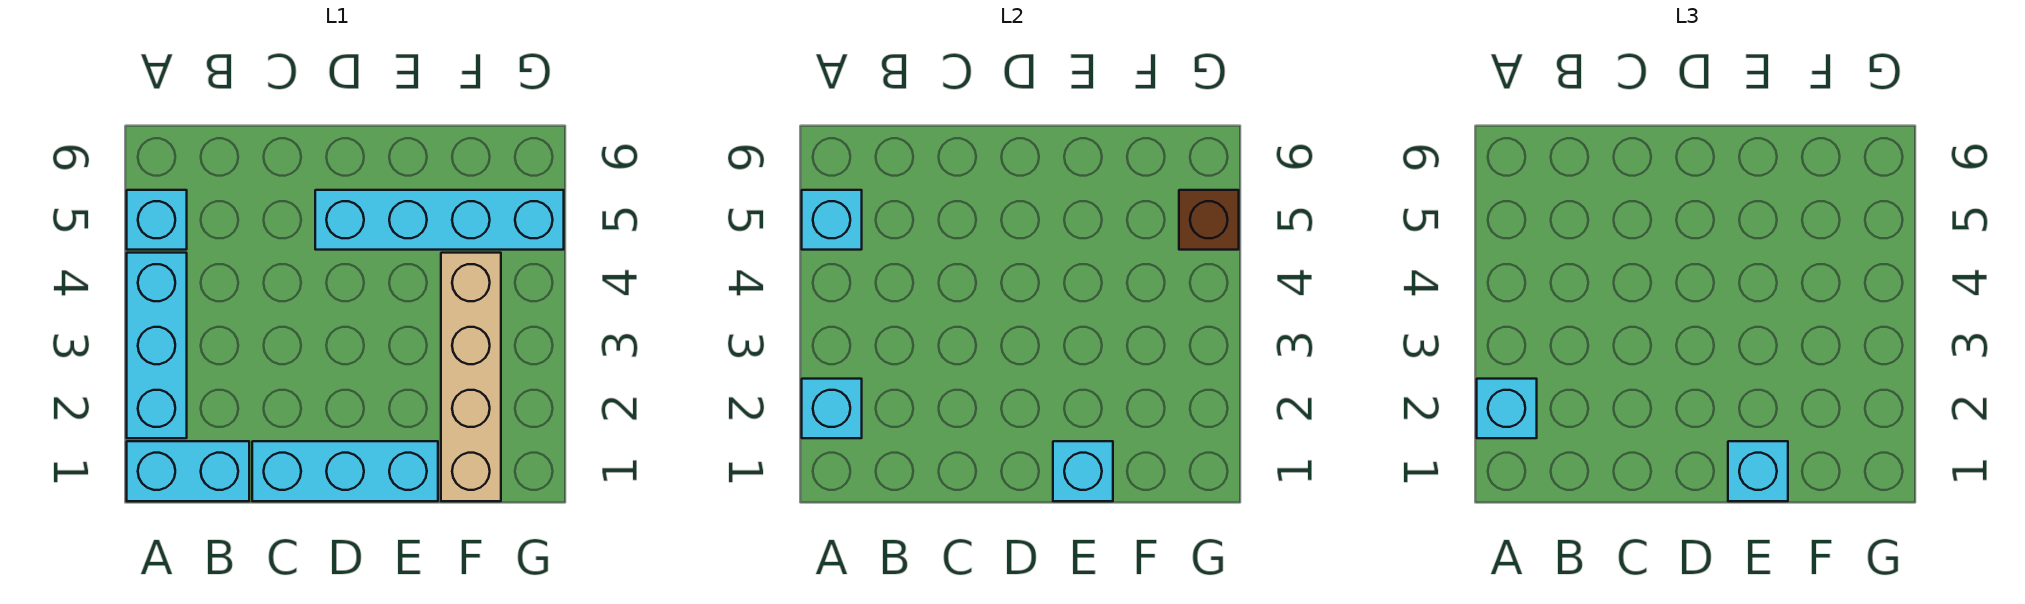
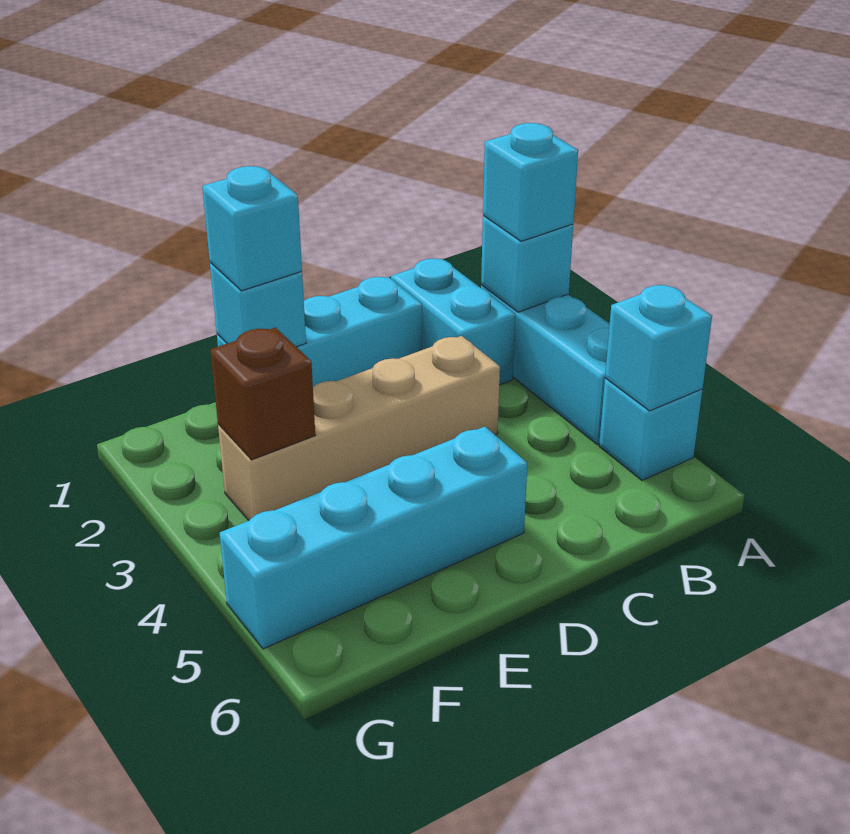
cyan 1x2 brick [127,441,249,501] -> cyan 1x2 brick turned to [391,259,515,385]
tan 1x4 brick [441,253,501,501] -> tan 1x4 brick turned to [218,336,500,520]
brown 1x1 brick [1179,190,1239,250] -> brown 1x1 brick moved to [211,328,315,460]

